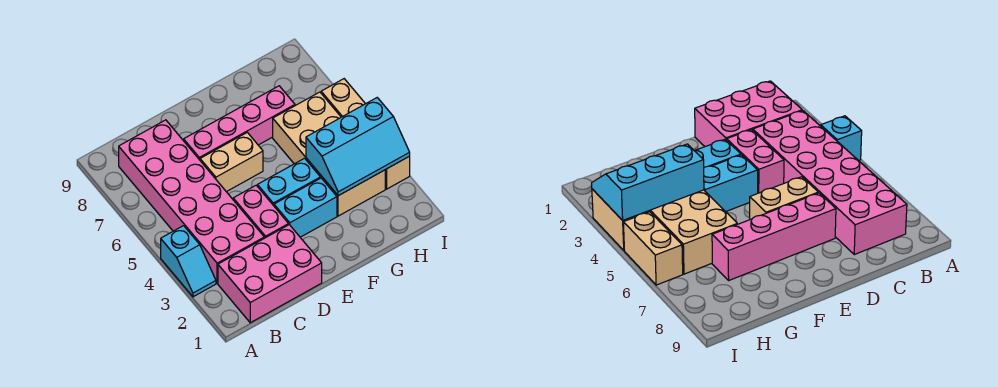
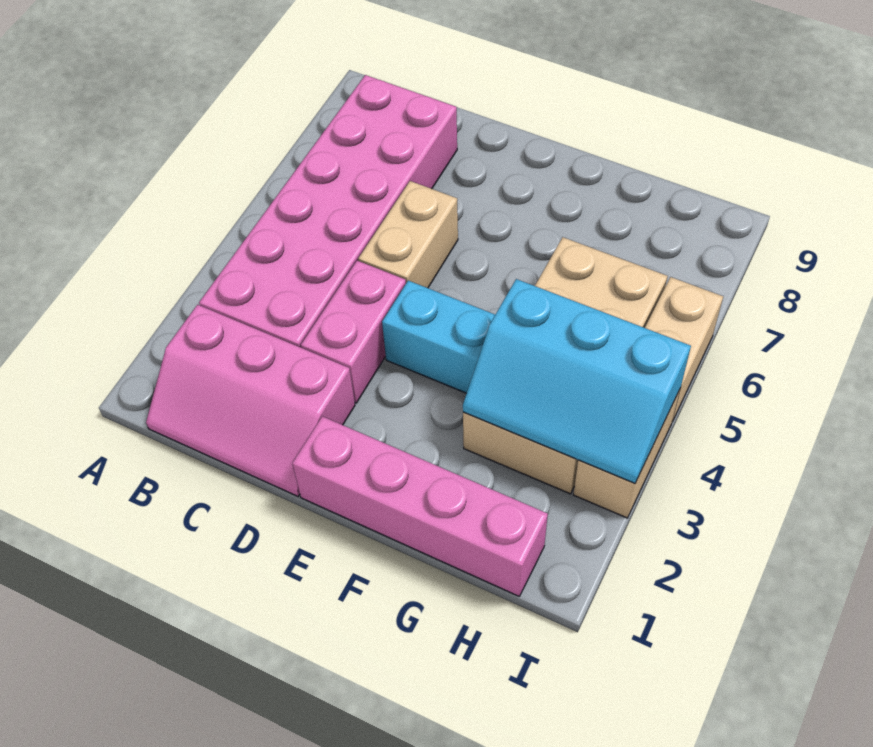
cyan 1x2 slope [161,226,216,297] -> none
pink 2x3 brick [218,225,322,323] -> pink 2x3 slope [146,305,355,496]
tan 1x2 brick [200,132,263,192] -> tan 1x2 brick turned to [358,181,458,288]
pink 1x4 brick [184,86,295,160] -> pink 1x4 brick moved to [292,416,548,596]
cyan 1x2 brick [274,178,337,237] -> none

